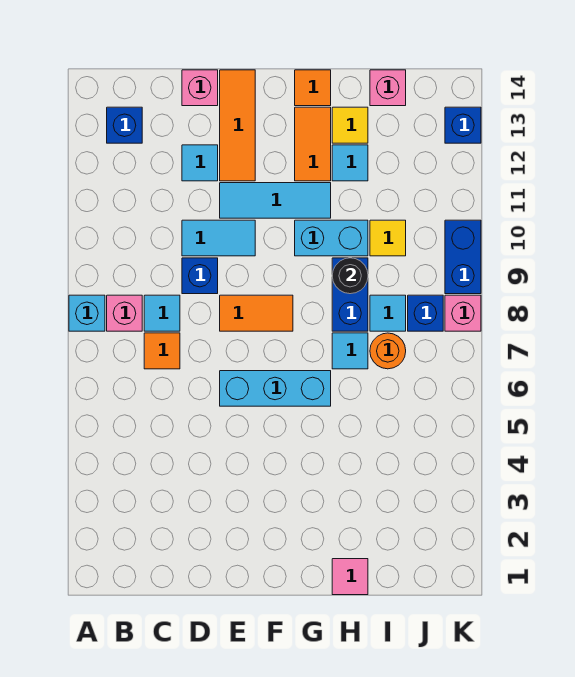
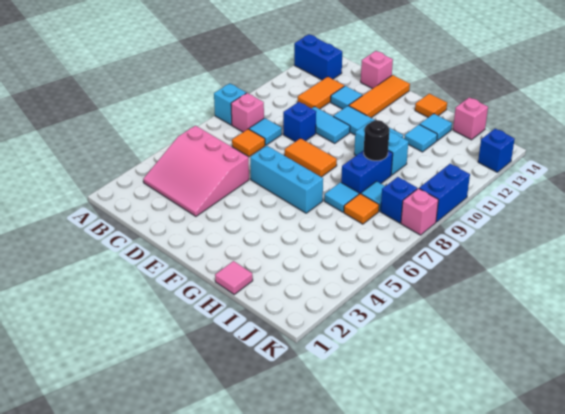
none -> pink 3x3 slope [143,126,249,216]
blue 1x1 brick [107,107,142,143] -> blue 1x2 brick [294,34,342,80]
orange 1x2 tile [295,107,331,181] -> orange 1x2 tile moved to [298,77,344,109]
yellow 1x1 tile [332,107,368,143] -> cyan 1x1 tile [420,114,452,141]
orange 1x1 round brick [370,333,406,369] -> orange 1x1 tile [344,194,379,224]
yellow 1x1 tile [370,220,406,256] -> none

